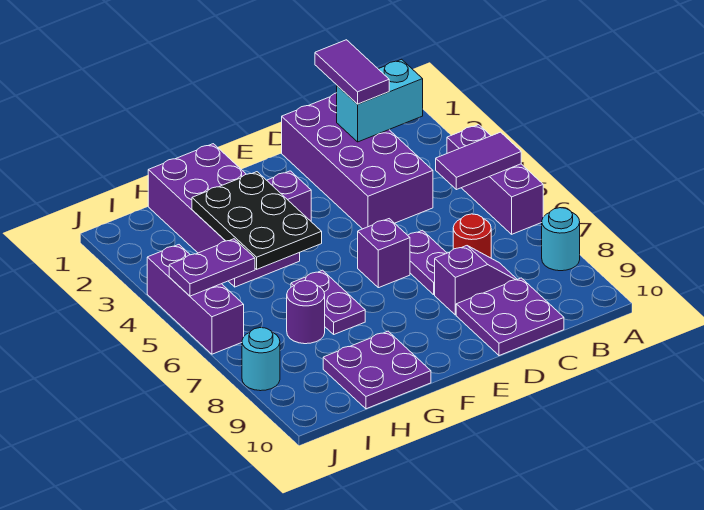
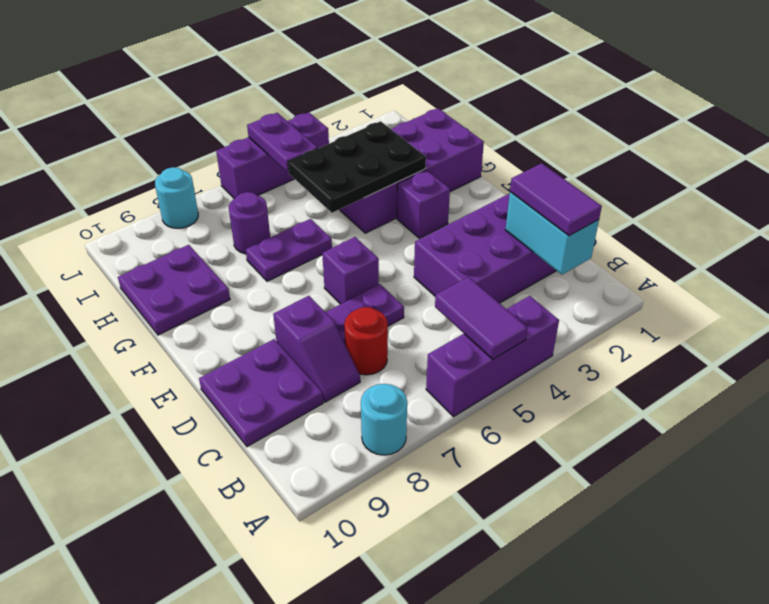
purple 1x2 tile [315,40,389,104] -> purple 1x2 tile turned to [510,163,602,236]

